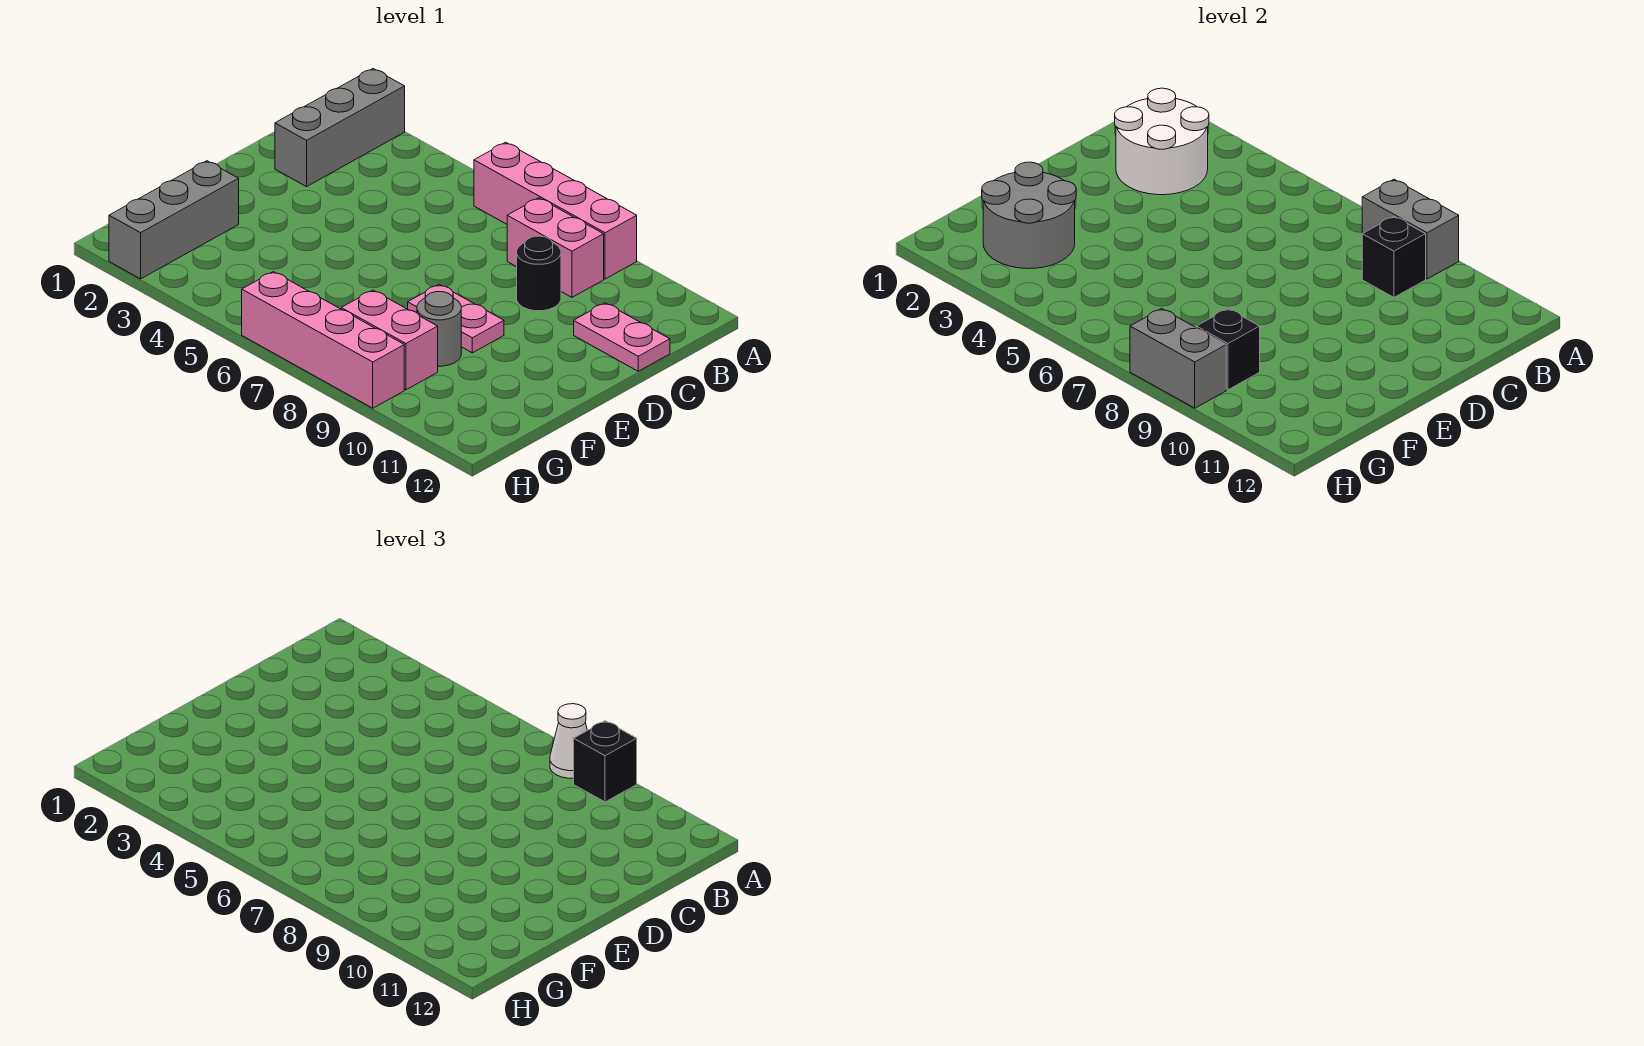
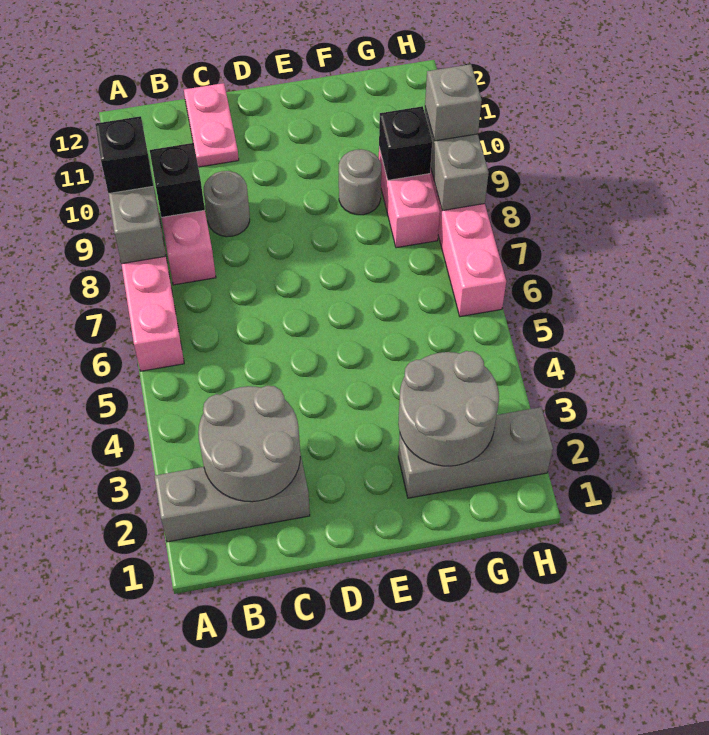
white 1x1 cone [550,704,587,778] -> none
white 2x2 round brick [1115,88,1209,195] -> grey 2x2 round brick [198,386,300,502]
black 1x1 round brick [517,236,561,311] -> grey 1x1 round brick [204,171,250,237]
pink 1x2 plate [408,284,504,353] -> none
none -> grey 1x1 brick [425,64,482,141]

